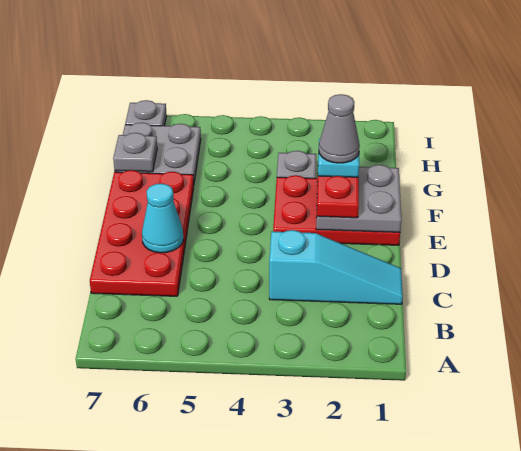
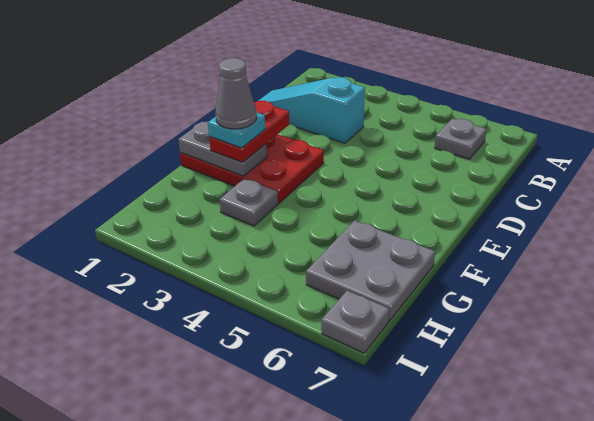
red 2x4 plate [90,170,194,296] -> none
cyan 1x1 cone [142,184,183,253] -> none
grey 2x2 plate [316,165,401,232] -> grey 1x2 plate [178,122,267,176]
grey 1x1 plate [113,133,157,172] -> grey 1x1 plate moved to [435,119,486,159]

